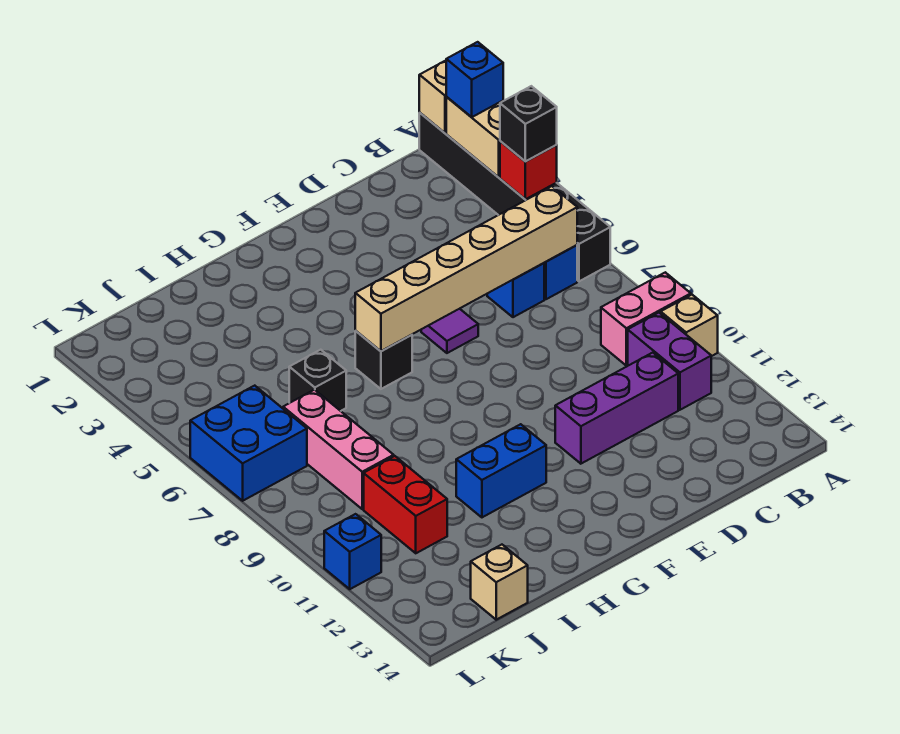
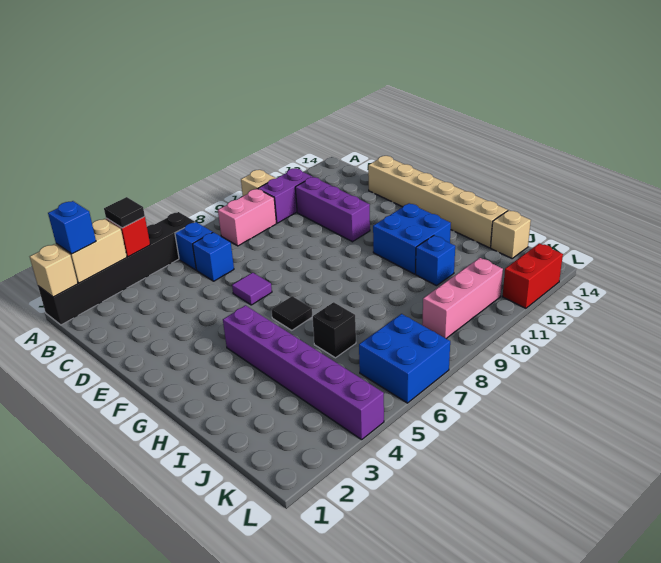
black 1x1 brick [500,86,557,162] -> black 1x1 tile [104,197,145,228]
pink 1x2 brick [601,272,691,366] -> pink 1x2 brick turned to [218,189,276,246]
tan 1x6 brick [355,186,577,351] -> tan 1x6 brick moved to [368,156,508,248]
none -> purple 1x6 brick [223,305,384,440]
black 1x1 brick [355,331,412,389] -> black 1x1 tile [271,296,312,330]
blue 1x2 brick [456,424,546,517] -> blue 2x2 brick [373,203,451,274]
pink 1x3 brick [283,390,394,509] -> pink 1x3 brick moved to [422,258,503,338]
red 1x2 brick [364,456,447,553] -> red 1x2 brick moved to [503,243,563,308]
blue 1x1 brick [324,514,381,589] -> blue 1x1 brick moved to [416,236,455,286]

